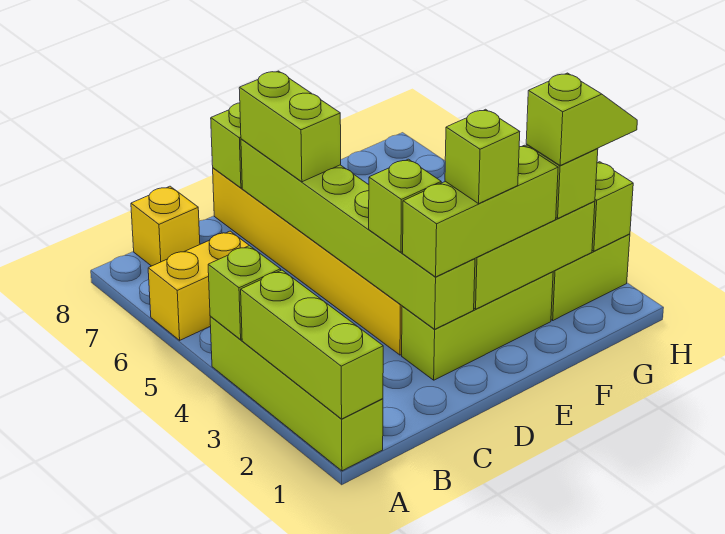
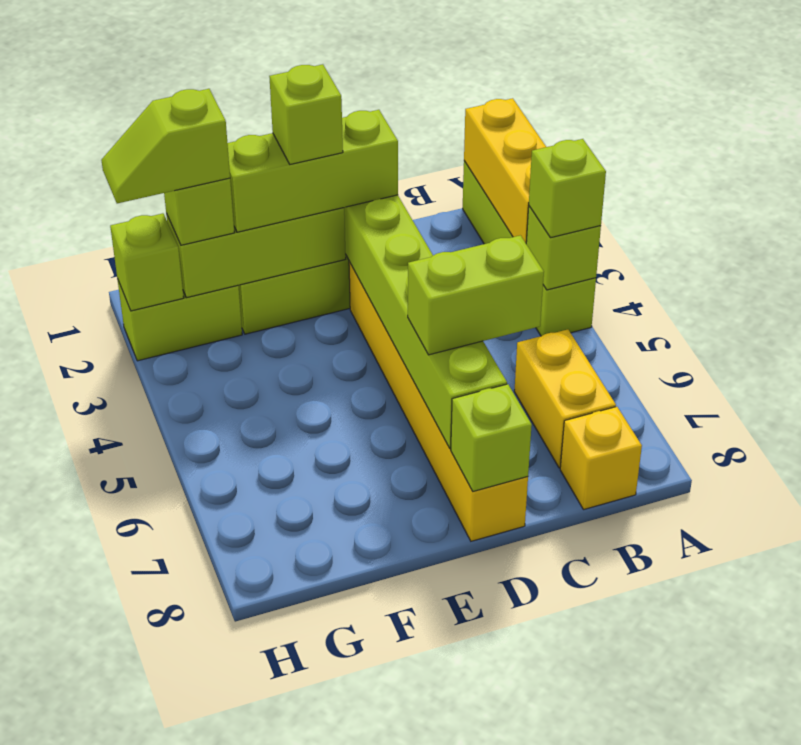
lime 1x3 brick [241,270,383,419] -> yellow 1x3 brick [464,98,546,243]
yellow 1x2 brick [148,231,249,340] -> yellow 1x2 brick turned to [514,329,616,468]
lime 1x1 brick [369,159,441,252] -> lime 1x1 brick moved to [529,139,606,238]
lime 1x2 brick [239,71,341,182] -> lime 1x2 brick turned to [408,235,544,355]

